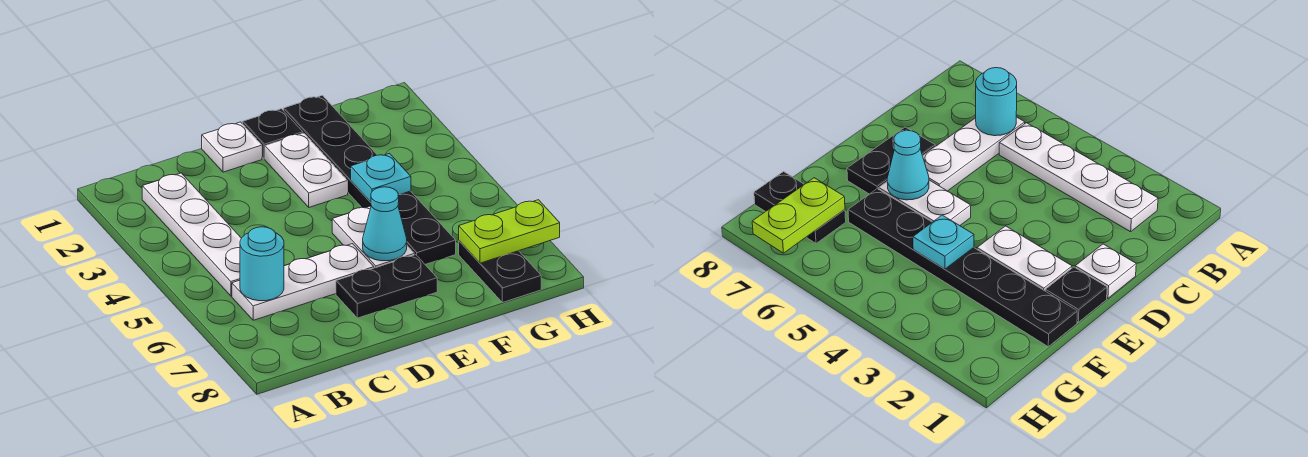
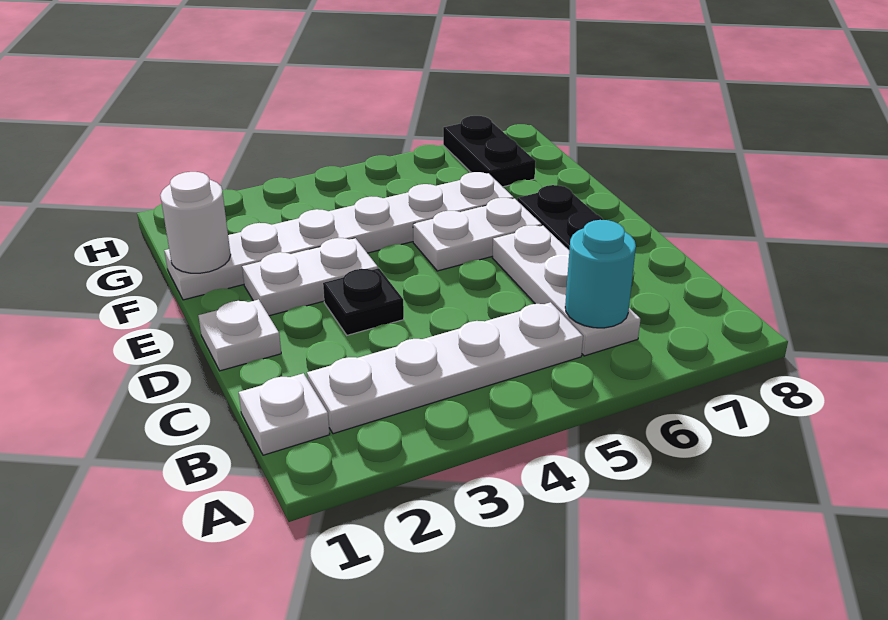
none -> white 1x1 plate [239,373,330,455]
black 1x1 plate [243,109,303,159] -> black 1x1 plate moved to [323,268,404,335]
cyan 1x1 cone [363,187,407,261] -> none
black 1x6 plate [284,95,456,264] -> white 1x6 plate [164,172,514,300]
none -> white 1x1 round brick [160,172,231,273]
cyan 1x1 plate [351,153,411,202] -> none
black 1x2 plate [459,241,541,302] -> black 1x2 plate turned to [443,116,536,187]
lime 1x2 plate [459,200,560,263] -> none

